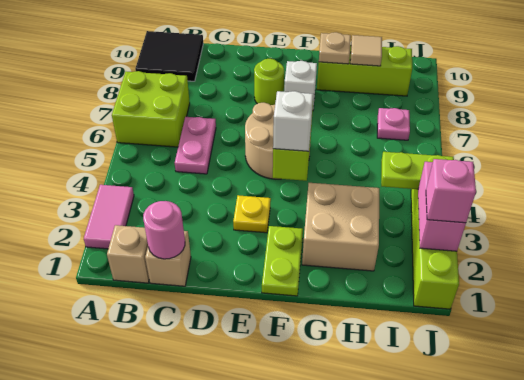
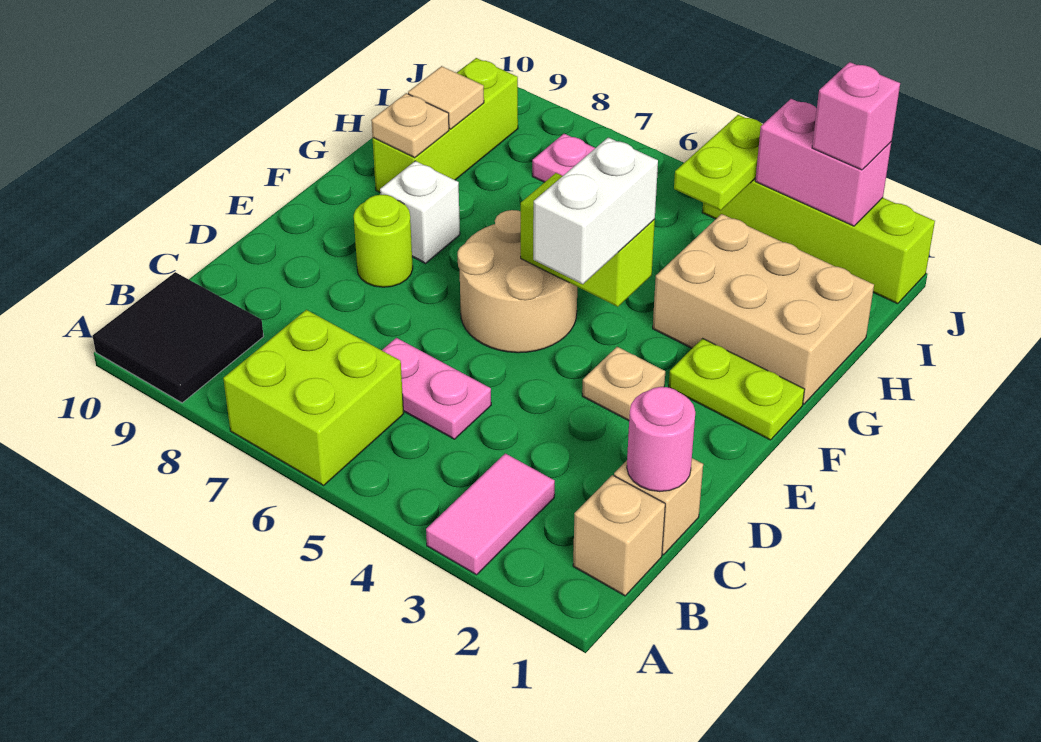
pink 1x2 tile [84,185,134,249] -> pink 1x2 tile turned to [426,453,555,575]
yellow 1x1 plate [233,195,271,233] -> tan 1x1 plate [582,347,665,421]
white 1x1 brick [273,91,313,151] -> white 1x2 brick [533,138,658,284]
tan 2x2 brick [302,183,379,271] -> tan 2x3 brick [653,214,874,404]

